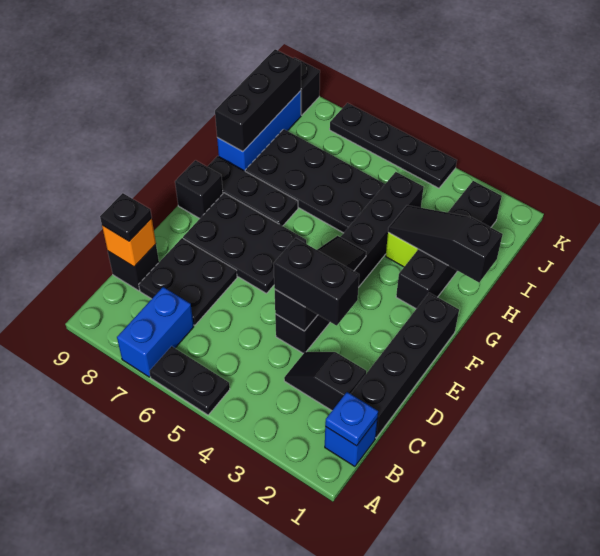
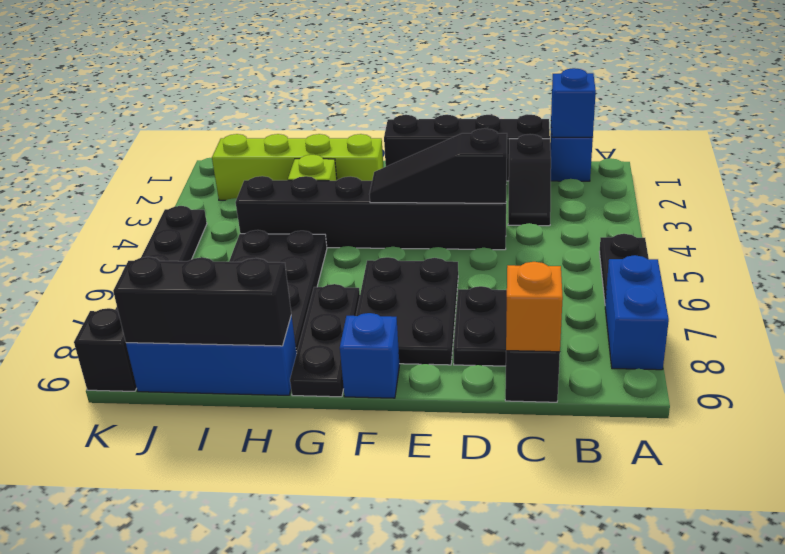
blue 1x2 brick [117,287,194,377] -> blue 1x2 brick turned to [605,255,669,370]
blue 1x1 plate [325,392,378,446] -> blue 1x1 brick [551,68,596,137]
black 1x1 plate [100,193,152,241] -> none
black 1x2 brick [274,238,359,325] -> none
black 1x1 brick [175,160,223,219] -> blue 1x1 brick [340,313,400,398]
black 1x4 brick [396,181,502,309] -> lime 1x4 brick [212,134,384,200]
black 1x3 slope [388,205,503,282] -> none

